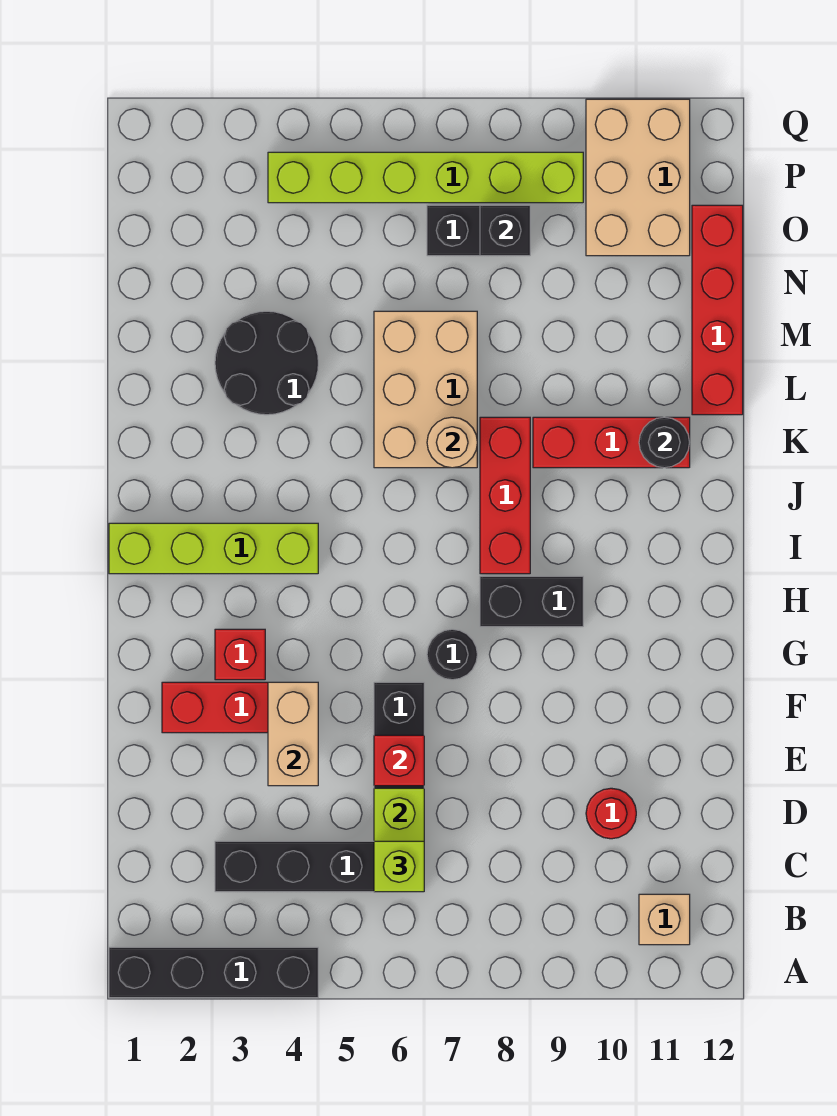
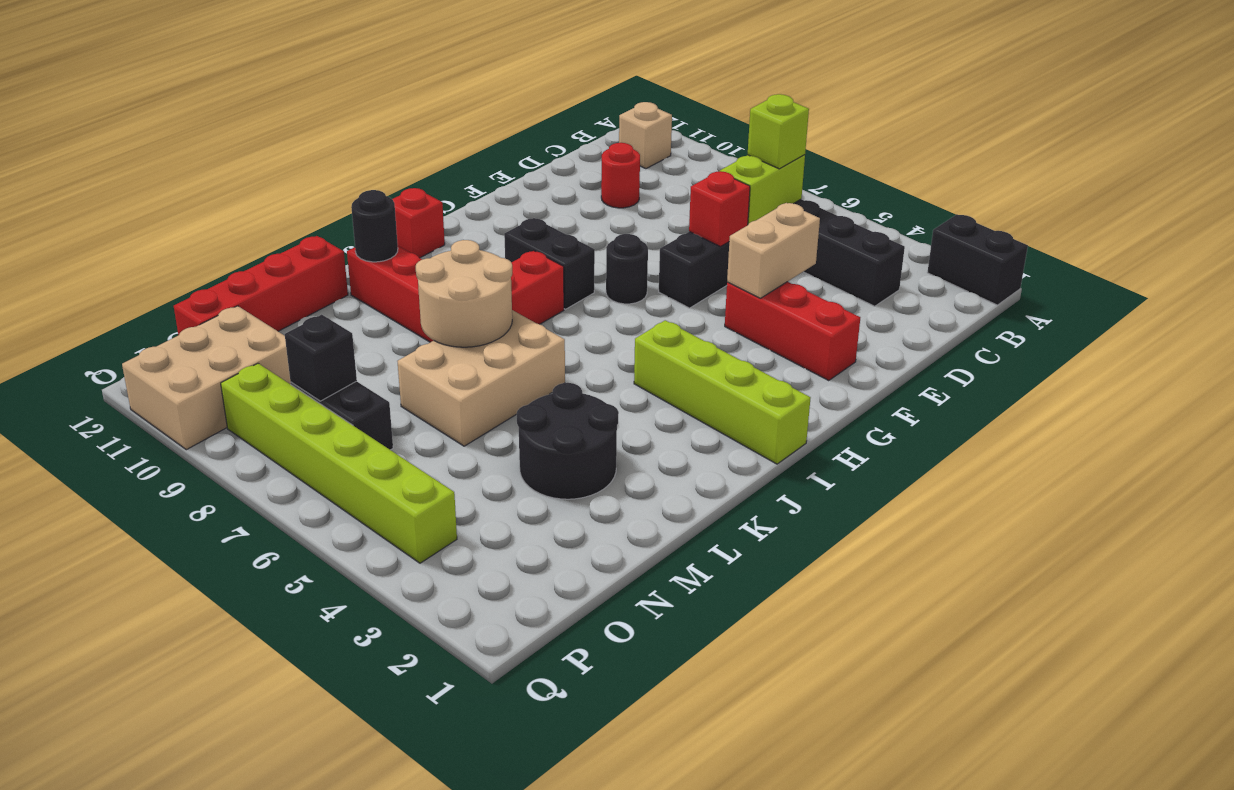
black 1x4 brick [109,947,318,998] -> black 1x2 brick [927,215,1028,305]
red 1x1 brick [215,629,265,680] -> red 1x1 brick moved to [392,188,445,258]
tan 1x1 round brick [427,417,477,468] -> tan 2x2 round brick [416,240,512,347]

